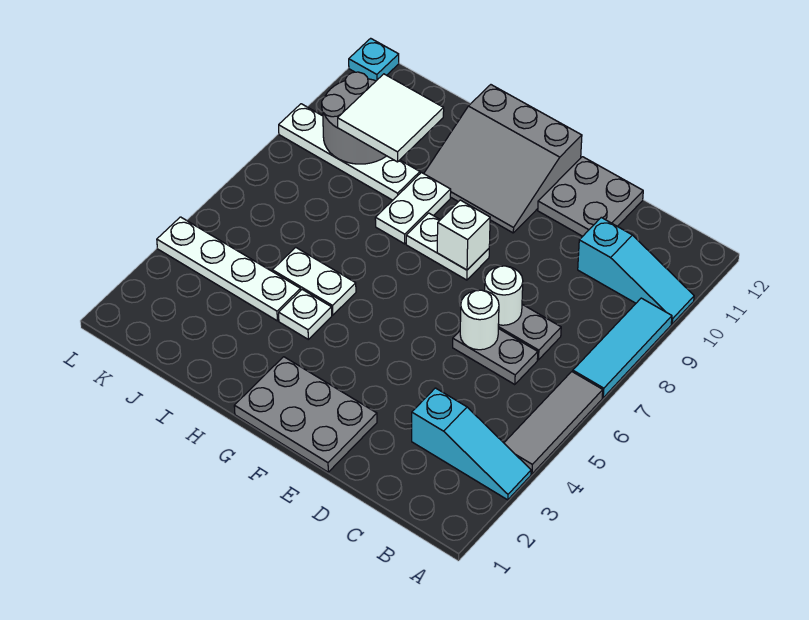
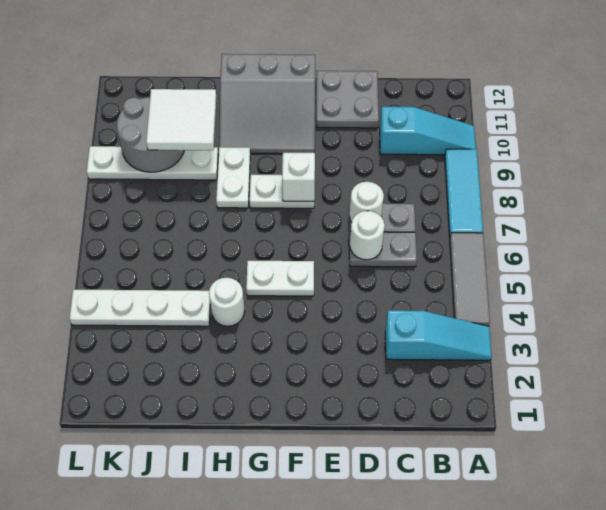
grey 2x3 plate [234,357,377,472] -> none
white 1x1 plate [279,290,332,339] -> white 1x1 round brick [209,278,245,326]
white 1x2 plate [272,247,356,315] -> white 1x2 plate moved to [246,261,314,296]
cyan 1x1 plate [349,38,399,81] -> none

